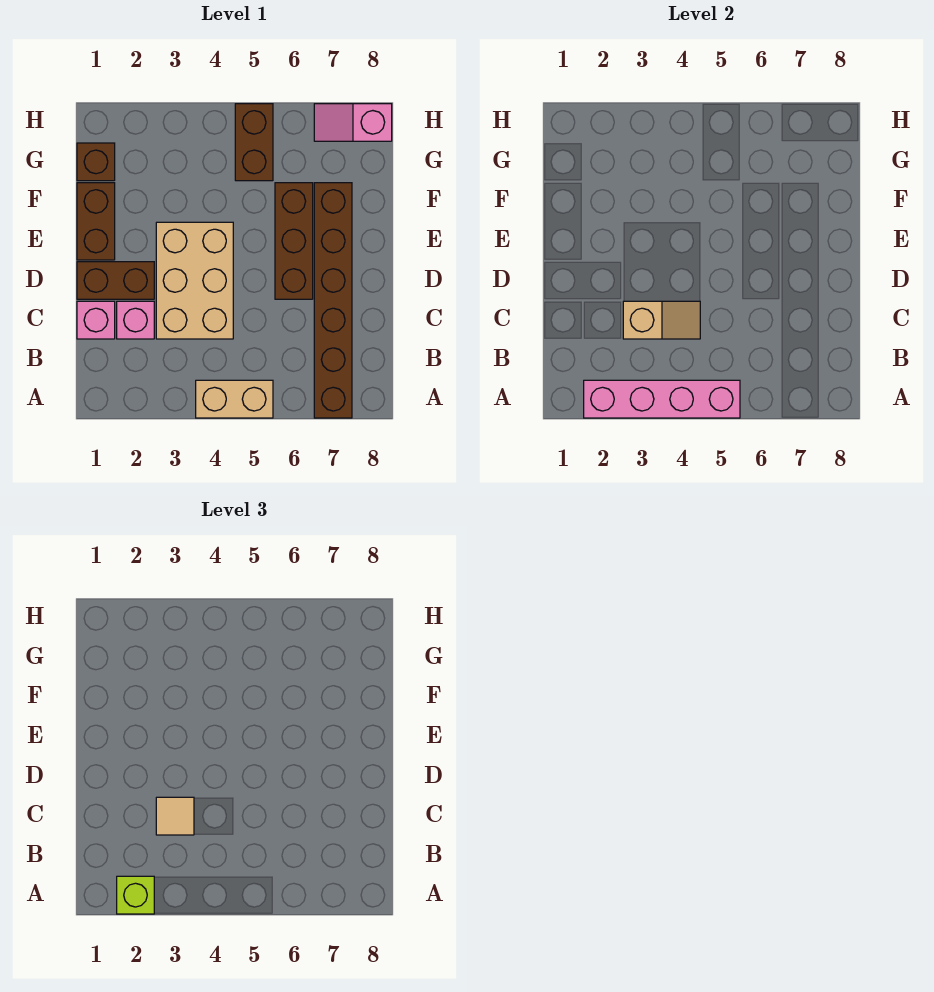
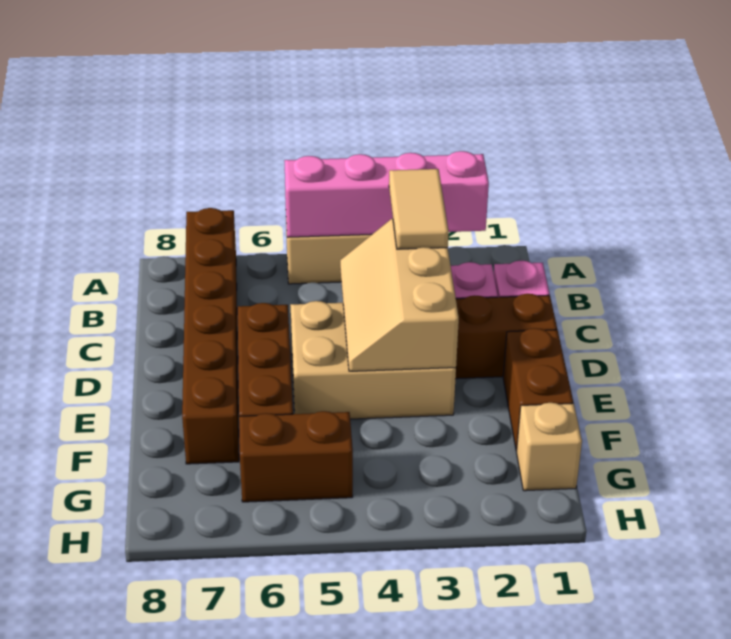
lime 1x1 brick [117,876,154,914] -> none
tan 2x3 brick [156,222,233,339] -> tan 2x3 brick turned to [290,301,456,419]
tan 1x2 slope [623,301,700,339] -> tan 2x3 slope [340,219,459,371]
tan 1x1 tile [156,797,194,835] -> tan 1x2 tile [389,169,449,249]
brown 1x1 brick [77,143,115,181] -> tan 1x1 brick [517,403,582,491]
brown 1x2 brick [235,104,273,181] -> brown 1x2 brick turned to [239,411,353,502]
pink 1x2 slope [314,104,392,141] -> none

